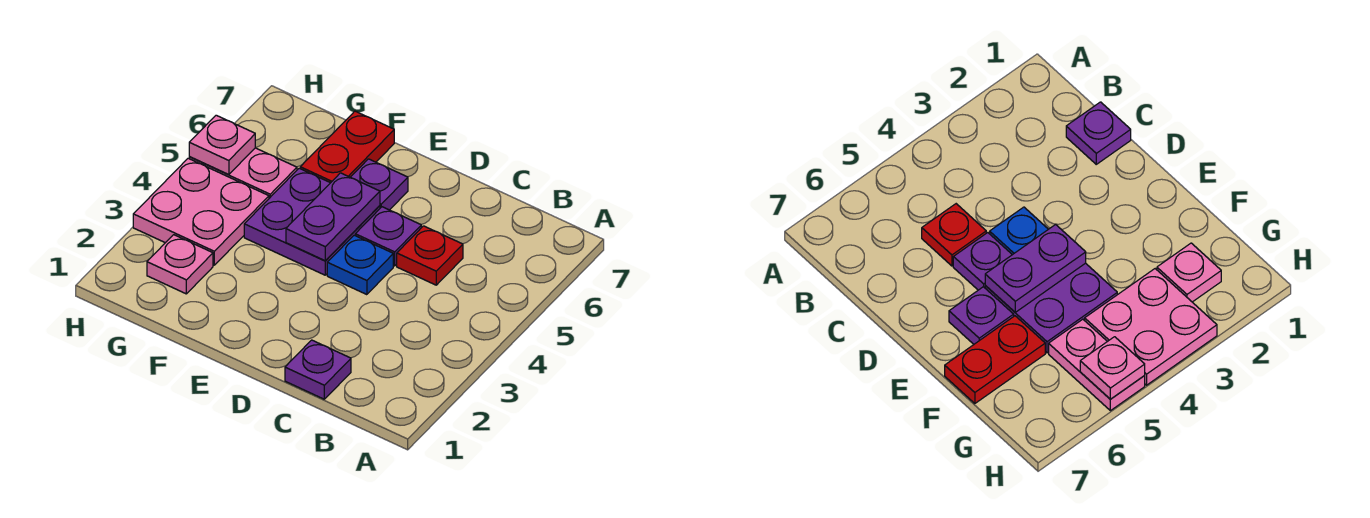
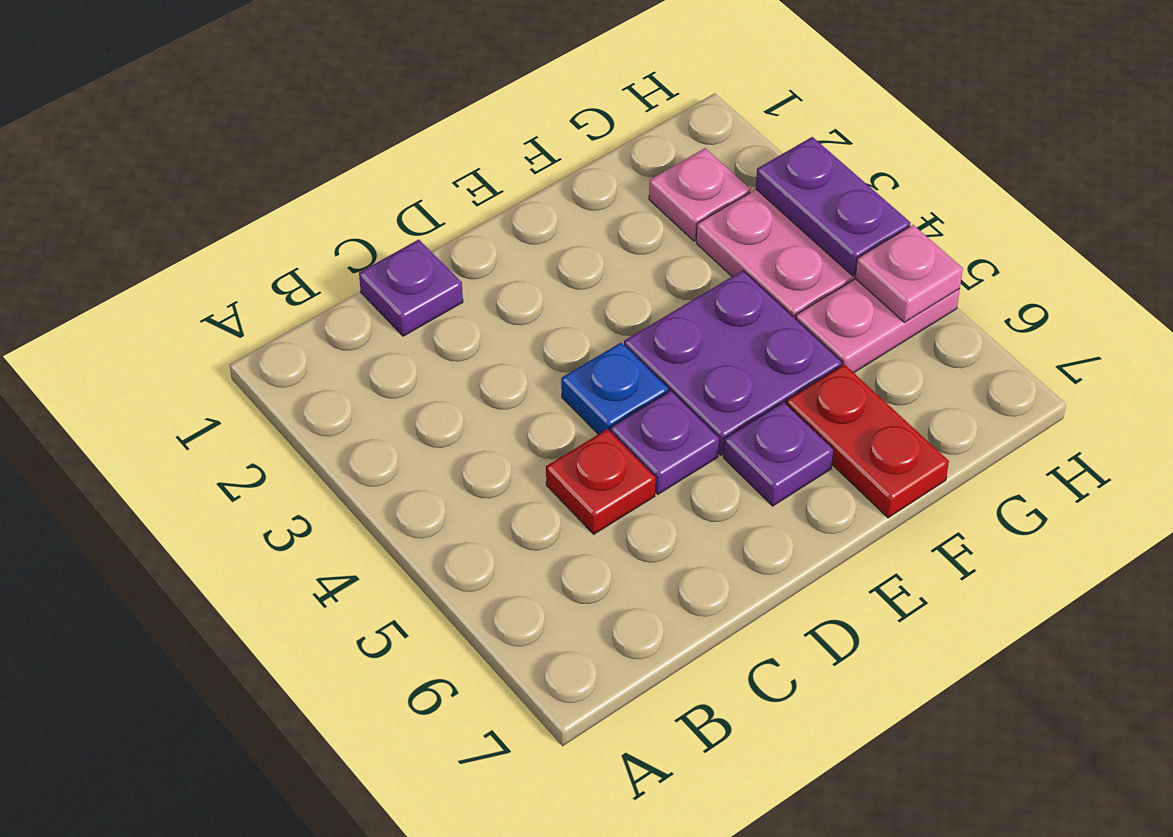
purple 1x2 plate [286,173,380,261] -> purple 1x2 plate moved to [756,137,910,276]

